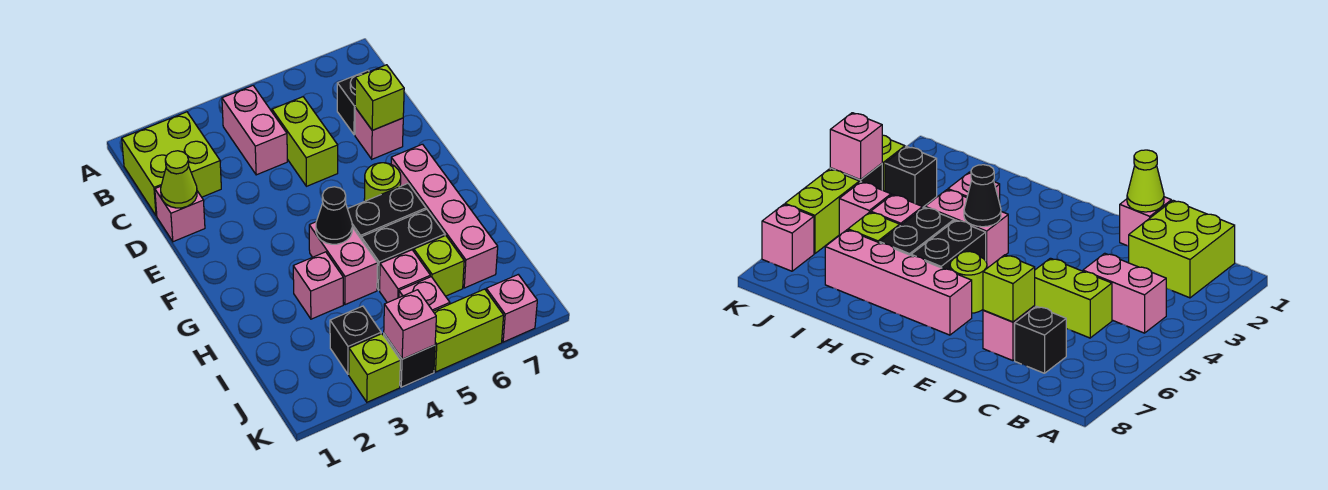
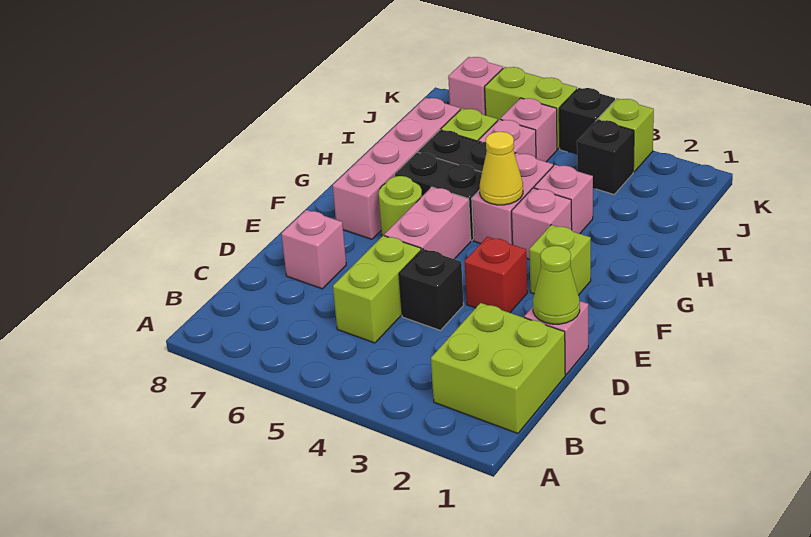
pink 1x2 brick [222,86,287,175] -> pink 1x2 brick moved to [384,187,471,259]
black 1x1 brick [337,71,369,135] -> black 1x1 brick moved to [399,249,464,330]
lime 1x1 brick [355,65,404,130] -> lime 1x1 brick moved to [529,225,591,295]
none -> red 1x1 brick [465,237,527,313]
black 1x1 cone [316,187,352,244] -> yellow 1x1 cone [480,132,523,205]
pink 1x1 brick [384,290,436,359] -> pink 1x1 brick moved to [512,188,572,260]

